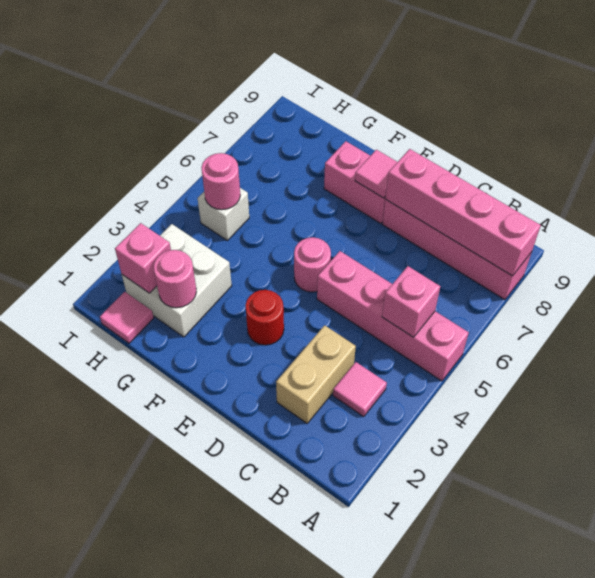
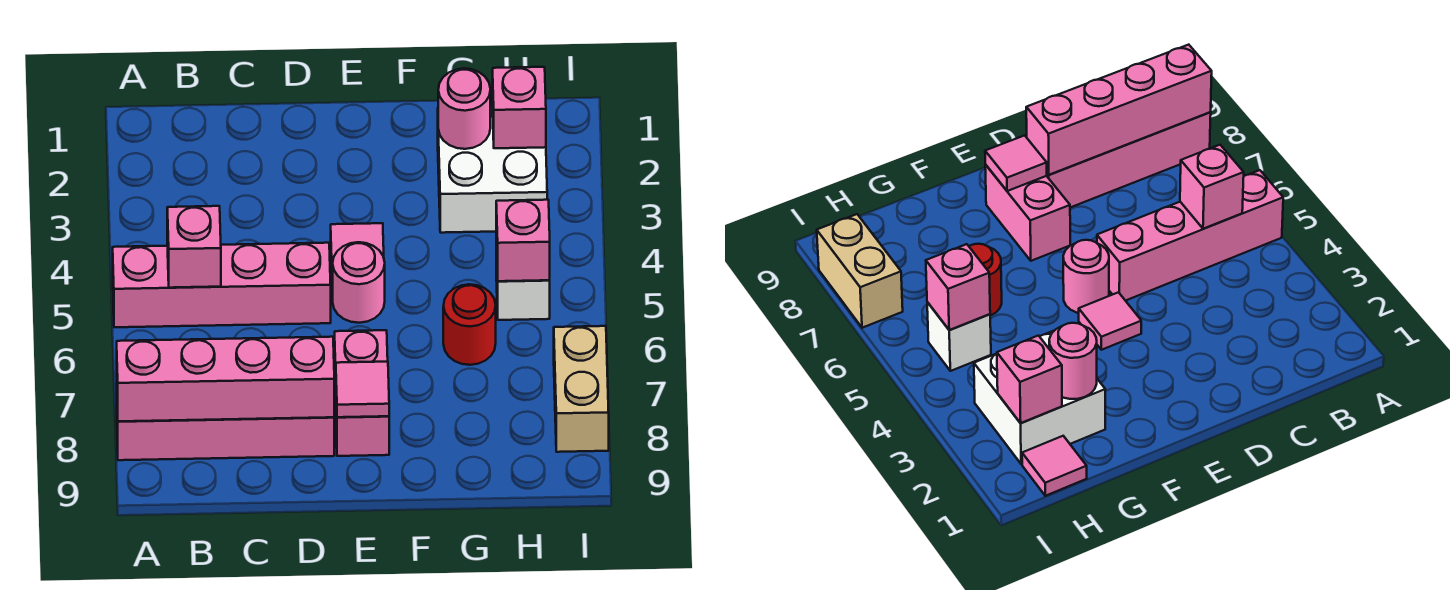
pink 1x1 tile [333,362,387,417] -> pink 1x1 tile moved to [331,223,384,279]
tan 1x2 brick [276,325,356,423] -> tan 1x2 brick moved to [554,326,609,452]
red 1x1 round brick [245,290,284,345] -> red 1x1 round brick moved to [443,284,496,365]
pink 1x2 brick [324,141,386,223] -> pink 1x2 brick turned to [335,330,389,456]
pink 1x1 round brick [201,153,240,210] -> pink 1x1 brick [496,200,550,281]

